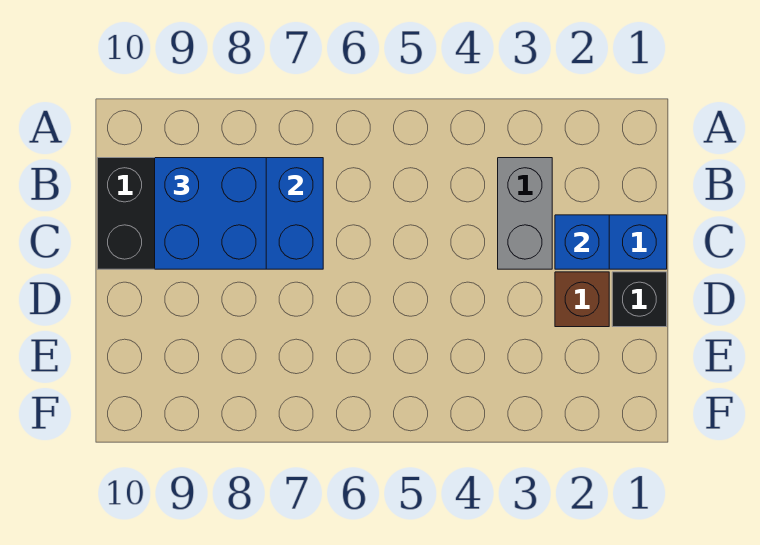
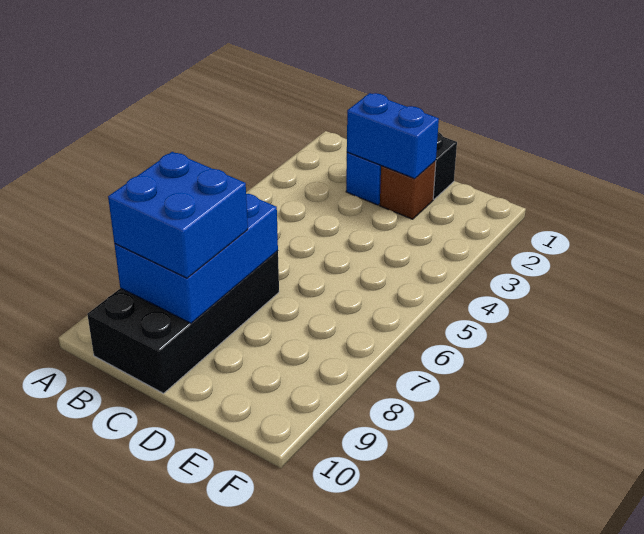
grey 1x2 brick [498,158,552,269] -> none
blue 1x1 brick [555,215,609,269] -> blue 1x2 brick [347,93,439,179]

